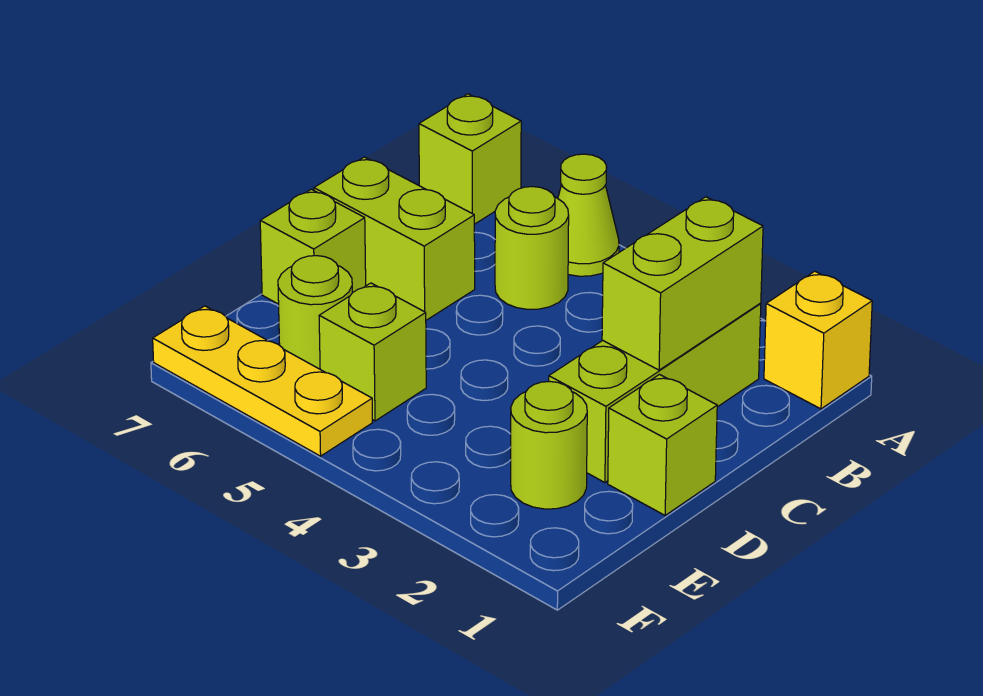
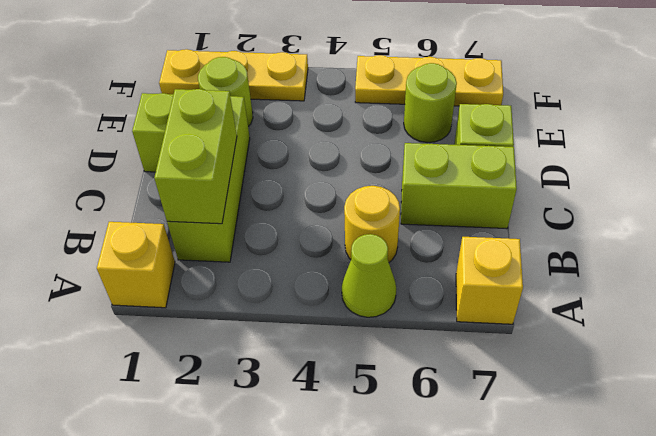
lime 1x1 brick [419,94,521,224] -> yellow 1x1 brick [456,237,523,324]
lime 1x1 round brick [495,187,569,309] -> yellow 1x1 round brick [344,186,400,262]
lime 1x1 brick [319,283,426,421] -> none
none -> yellow 1x3 plate [159,49,308,101]

